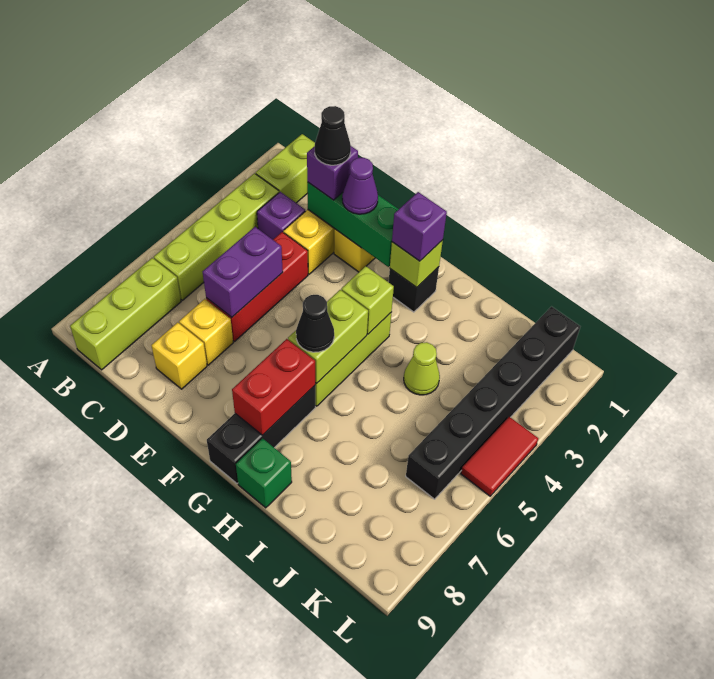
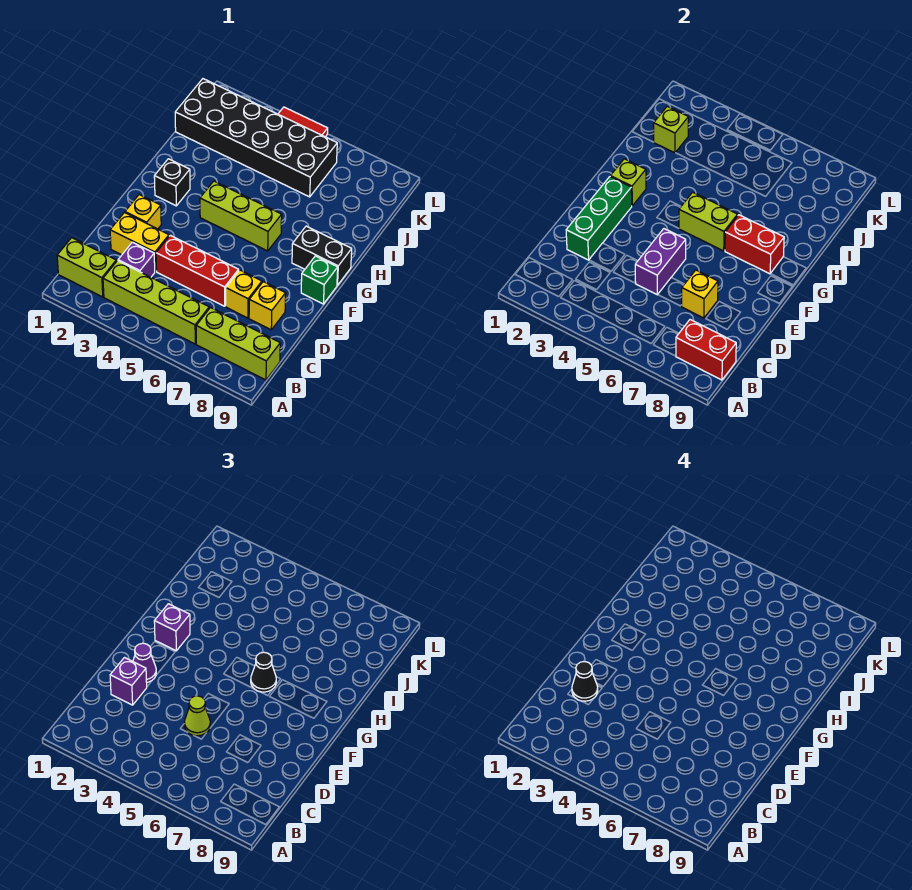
none -> red 1x2 brick [676,320,736,380]
purple 1x2 brick [203,227,283,317] -> purple 1x2 brick turned to [635,229,686,295]
none -> yellow 1x1 brick [682,270,718,318]
lime 1x1 brick [341,266,394,334] -> lime 1x1 brick moved to [654,106,689,153]
black 1x3 brick [207,386,315,483] -> black 1x2 brick [292,226,352,285]
green 1x1 brick [236,438,292,508] -> green 1x1 brick moved to [301,256,338,304]
lime 1x1 cone [404,342,440,395] -> lime 1x1 cone moved to [184,696,210,736]
black 1x6 brick [406,307,580,499] -> black 2x6 brick [175,79,337,197]

